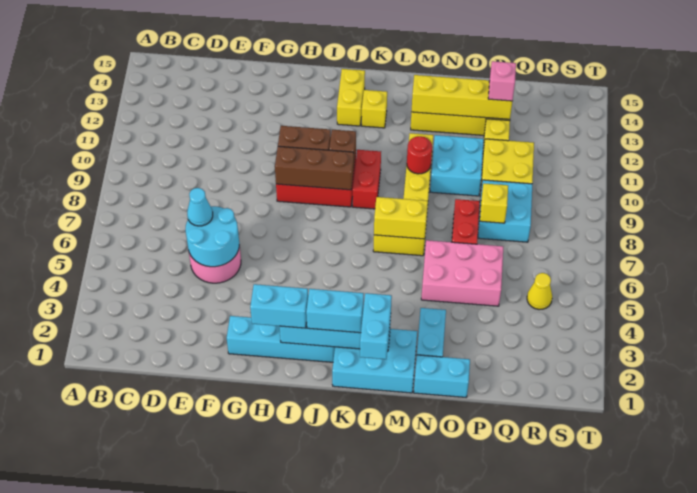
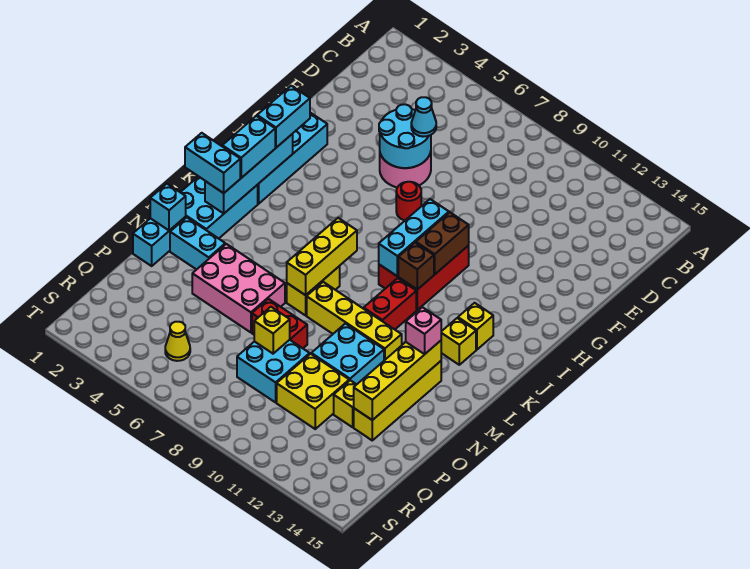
brown 1x3 brick [275,146,354,190] -> cyan 1x3 brick [379,199,449,276]
yellow 1x2 brick [337,69,365,126] -> yellow 1x1 brick [458,303,493,350]
red 1x2 brick [353,150,381,209] -> red 1x2 brick turned to [364,278,416,329]
yellow 1x2 brick [374,197,428,239] -> yellow 1x3 brick [287,218,357,295]
red 1x1 round brick [407,136,432,174] -> red 1x1 round brick moved to [396,182,421,220]
none -> cyan 1x1 brick [150,184,186,231]
pink 2x3 brick [421,240,503,306] -> pink 2x3 brick turned to [192,244,285,332]
pink 1x1 brick [488,61,516,101] -> pink 1x1 brick moved to [406,307,441,354]

